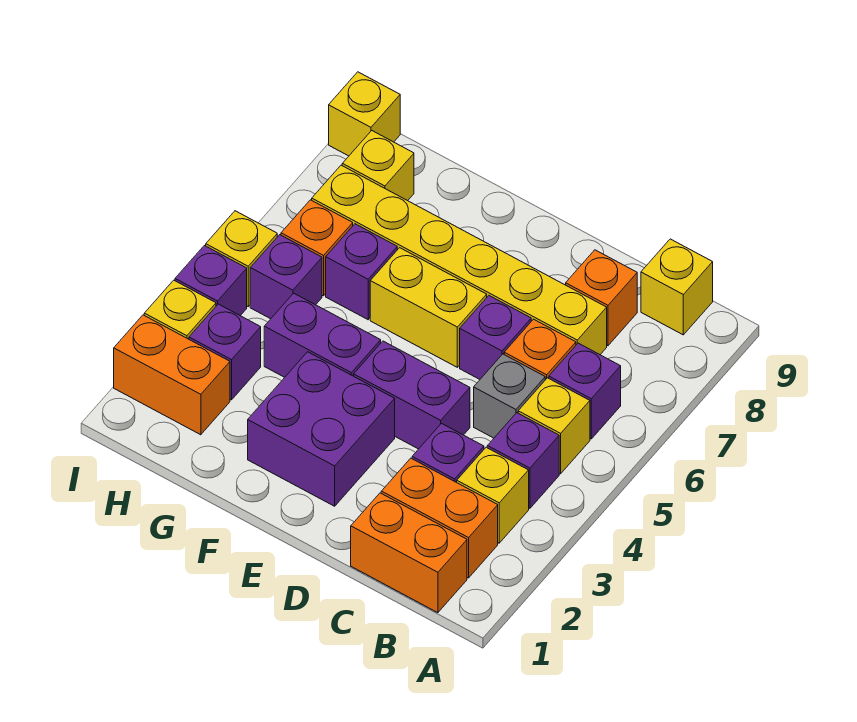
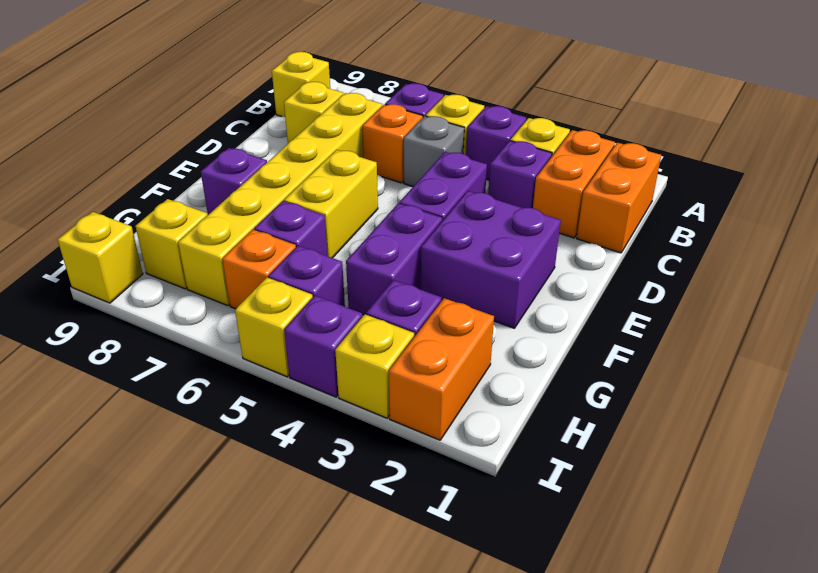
orange 1x1 brick [566,250,637,346] -> yellow 1x1 brick [284,82,343,143]
purple 1x1 brick [460,296,531,379] -> purple 1x1 brick moved to [201,148,267,215]

